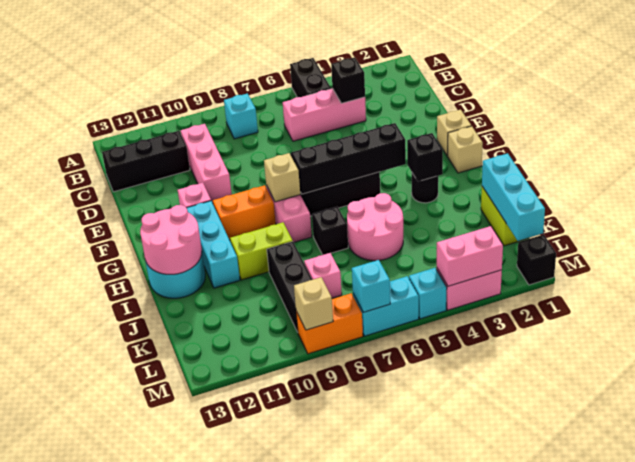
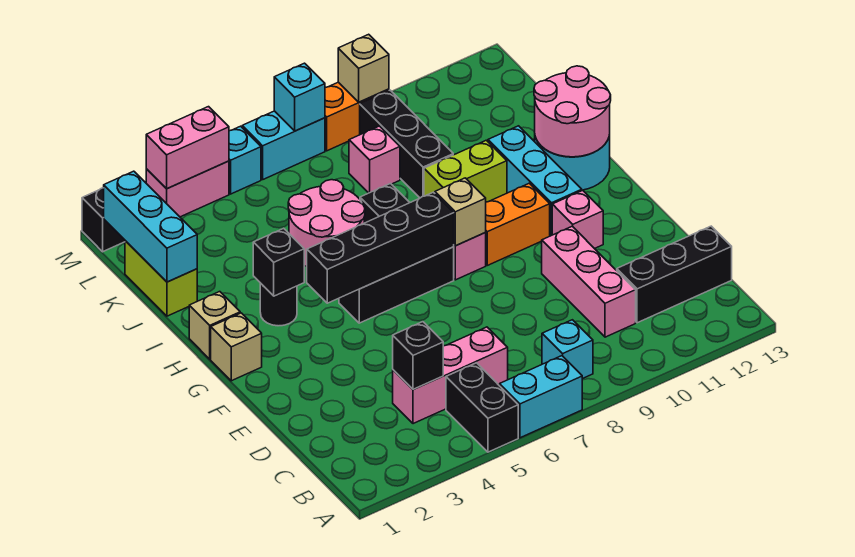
none -> cyan 1x2 brick [500,356,582,438]
tan 1x1 brick [437,110,471,156] -> tan 1x1 brick moved to [189,292,240,359]

